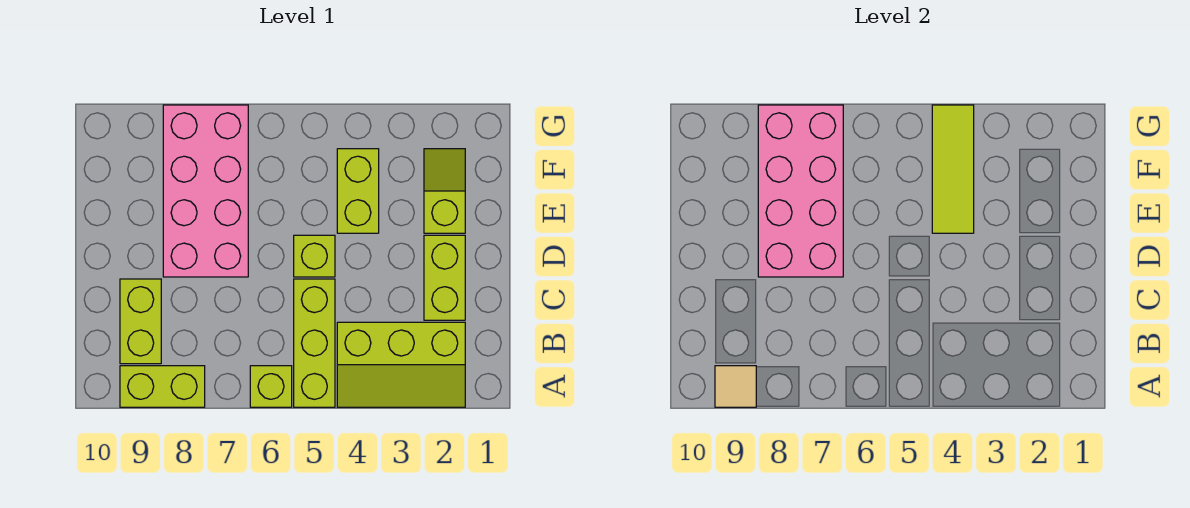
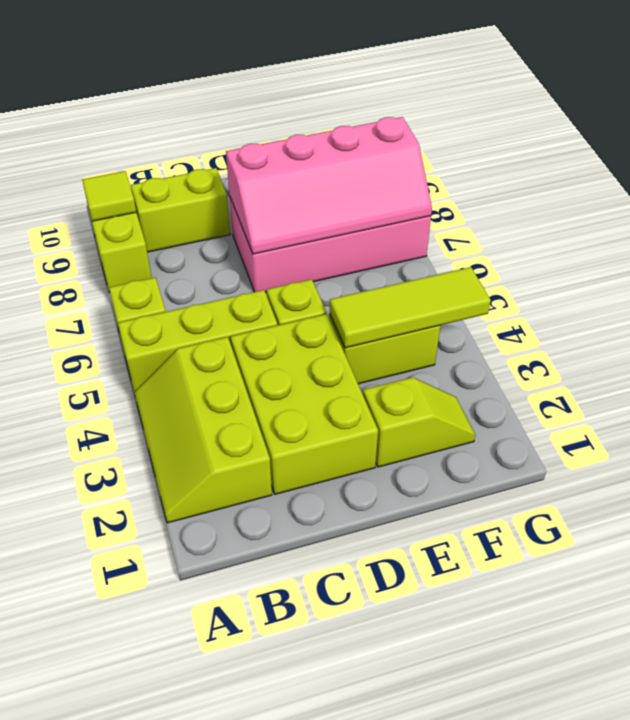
tan 1x1 tile [715,366,756,407] -> lime 1x1 tile [82,171,136,221]
lime 1x2 brick [424,235,465,320] -> lime 2x3 brick [231,314,378,494]
pink 2x4 brick [758,105,843,277] -> pink 2x4 slope [226,117,432,254]

